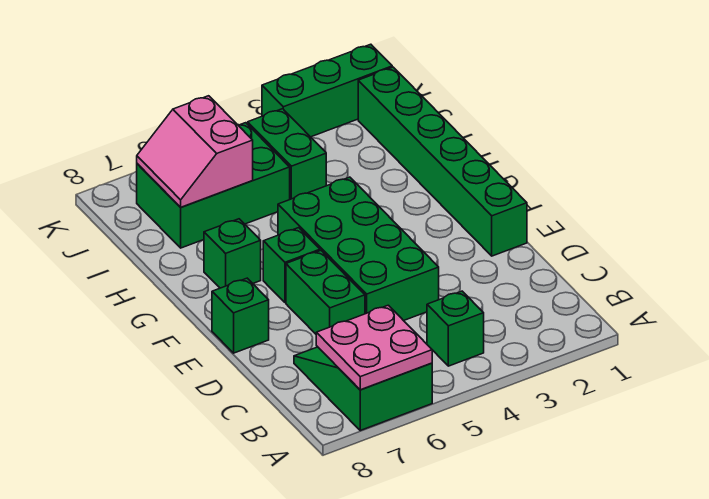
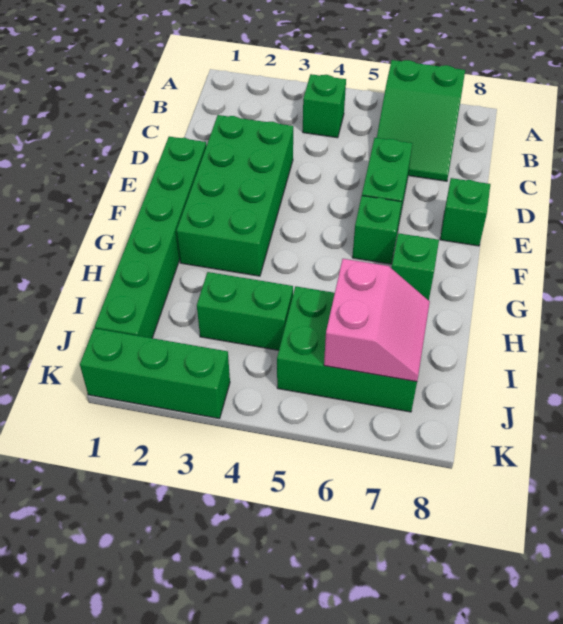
pink 2x2 plate [316,305,432,390] -> none
green 2x4 brick [278,177,439,321] -> green 2x4 brick moved to [176,115,293,276]
green 1x2 brick [248,109,326,199] -> green 1x2 brick turned to [197,272,293,350]

